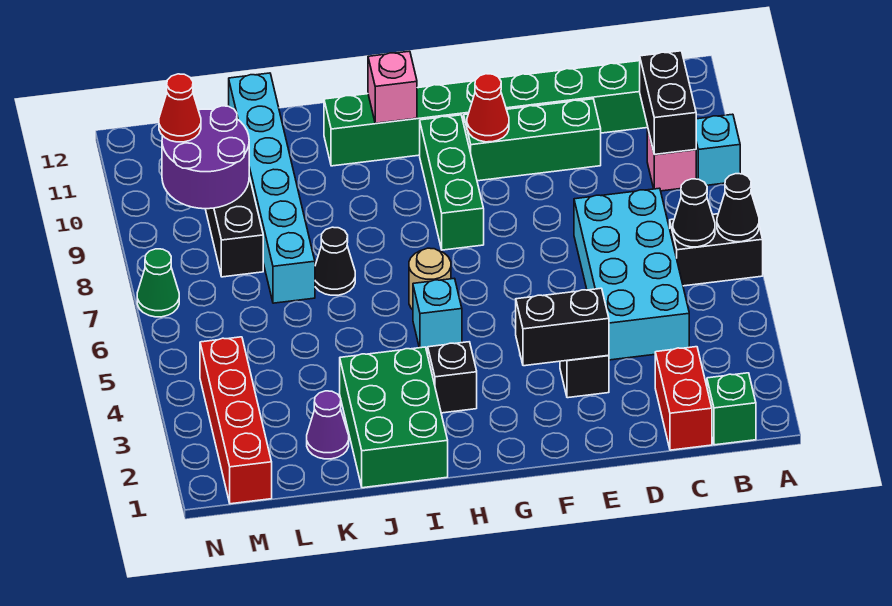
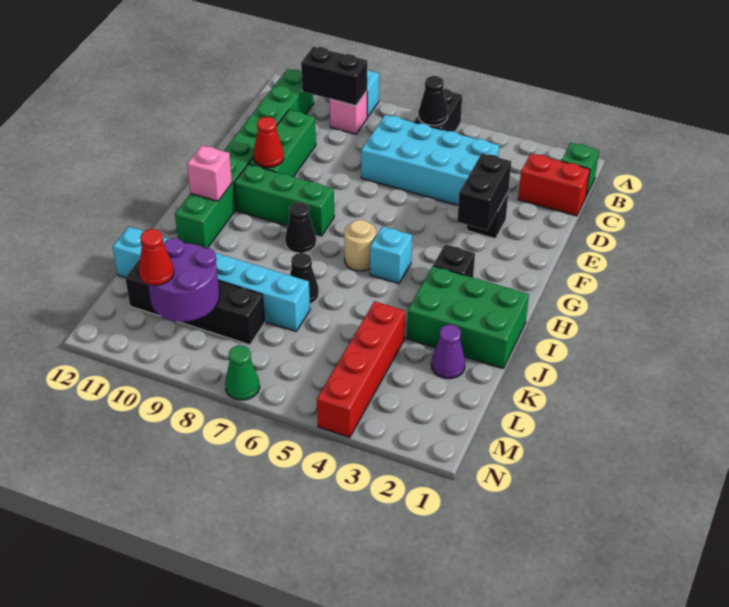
black 1x1 cone [717,174,759,242] -> black 1x1 cone moved to [285,202,316,253]
red 1x4 brick [200,337,272,504] -> red 1x4 brick turned to [317,301,405,437]

